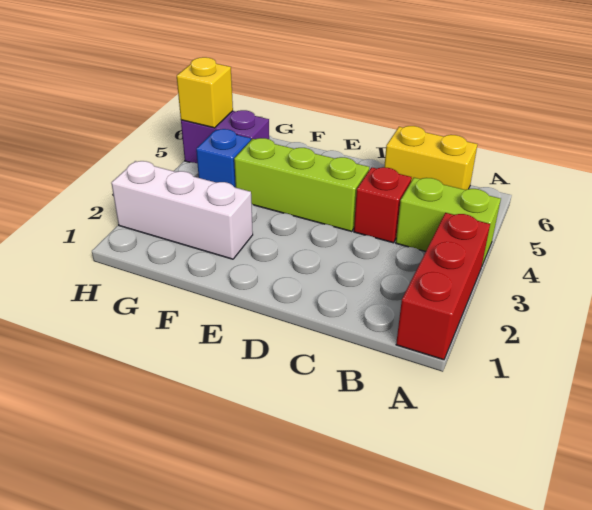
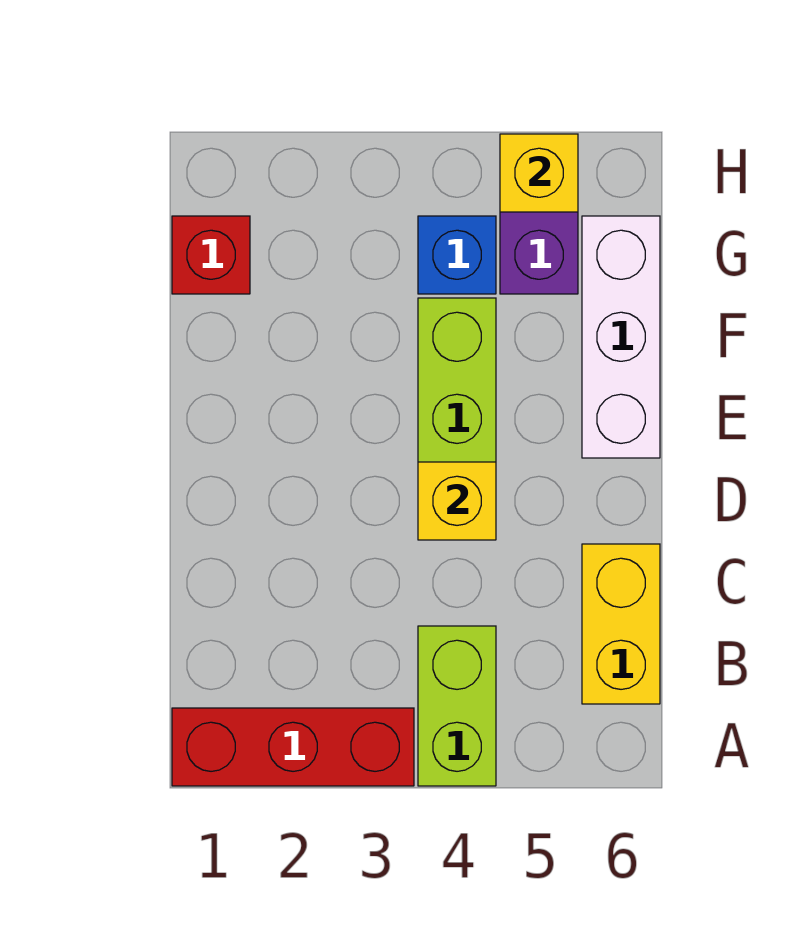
red 1x1 brick [354,167,412,243] -> red 1x1 brick moved to [172,216,250,294]
none -> yellow 1x1 brick [418,462,496,540]
white 1x3 brick [111,161,253,259] -> white 1x3 brick moved to [582,216,660,458]

